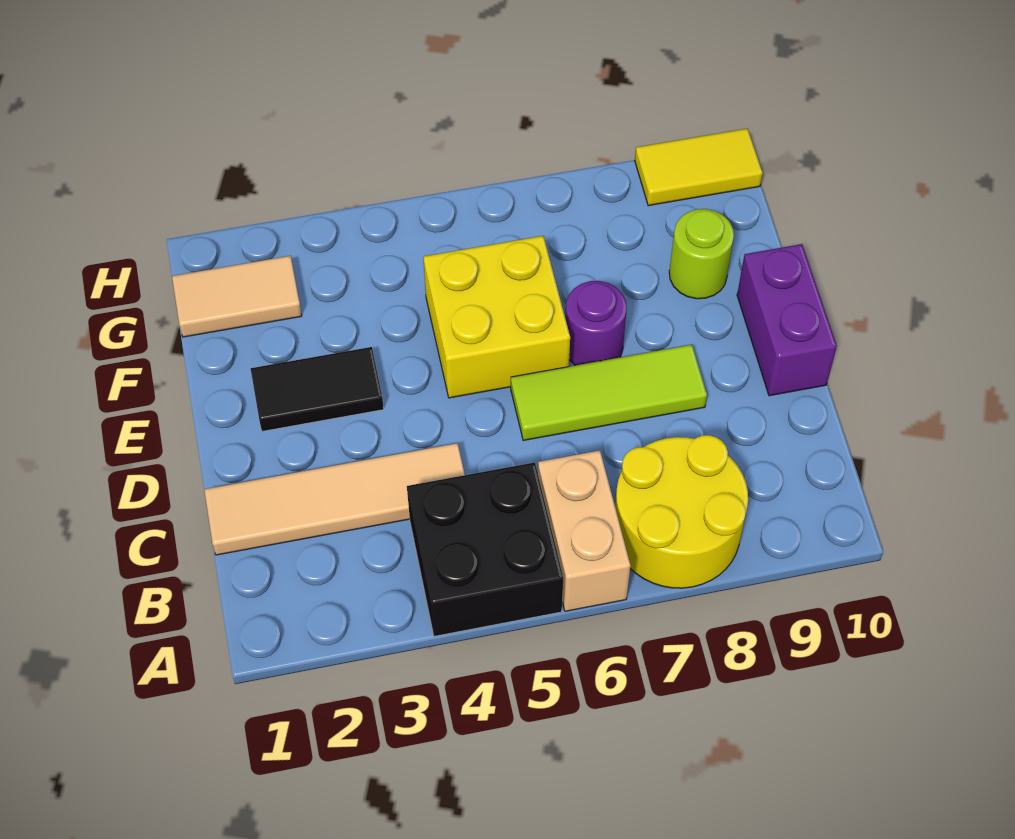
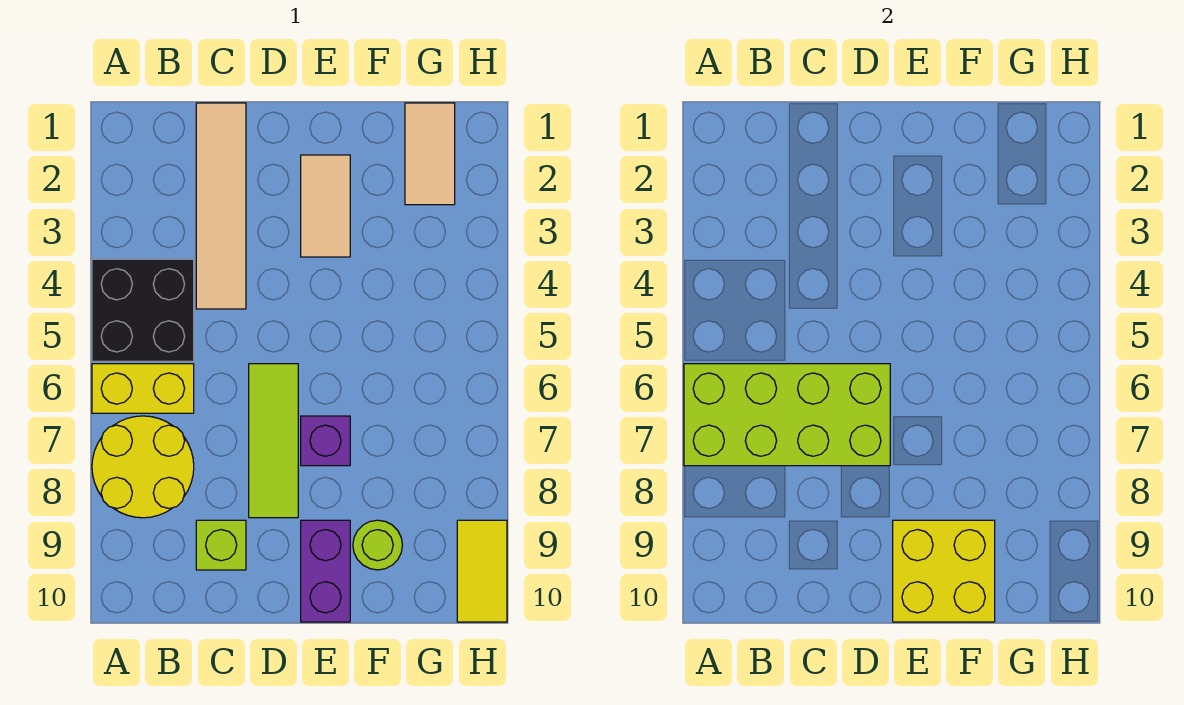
tan 1x2 brick [538,451,631,611] -> yellow 1x2 brick [92,364,194,413]
none -> lime 2x4 brick [684,364,890,466]
none -> lime 1x1 brick [196,520,246,570]
purple 1x2 brick [737,244,837,396] -> purple 1x2 brick turned to [301,520,350,622]
black 1x2 tile [251,347,384,431] -> tan 1x2 tile [301,155,350,257]
yellow 2x2 brick [423,236,570,398] -> yellow 2x2 brick moved to [893,520,995,622]
purple 1x1 round brick [565,281,627,365] -> purple 1x1 brick [301,416,350,466]

